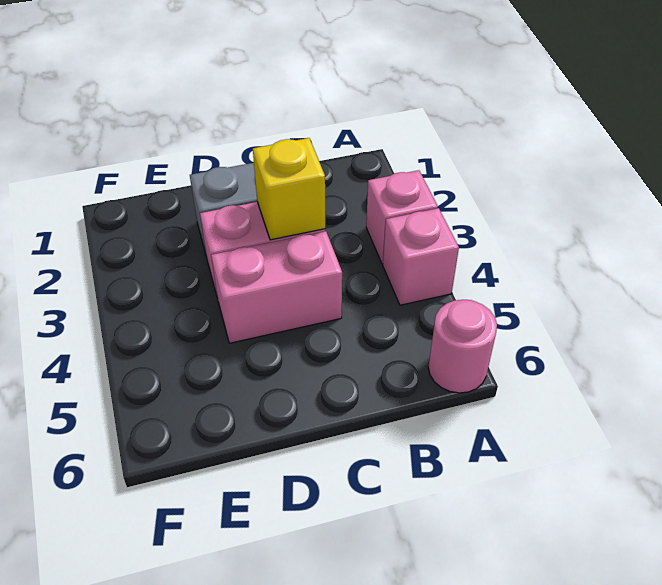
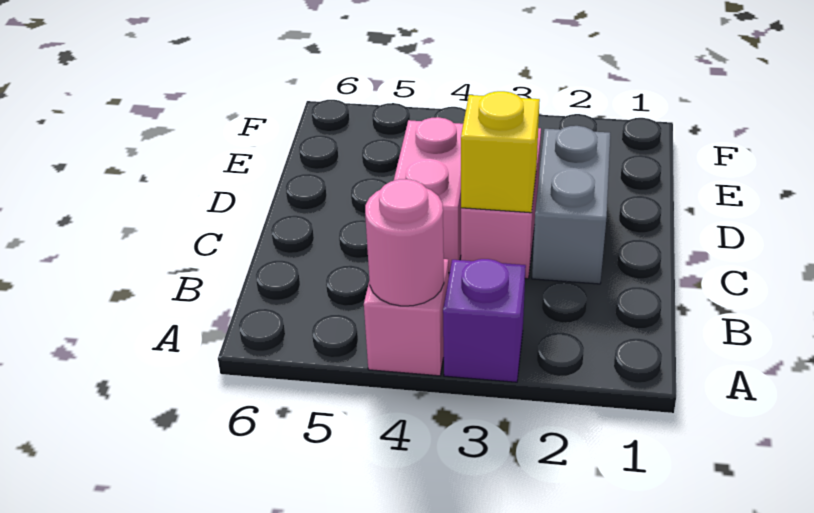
pink 1x1 brick [366,170,438,264] -> purple 1x1 brick [443,259,526,382]
pink 1x1 round brick [428,300,497,393] -> pink 1x1 round brick moved to [365,179,444,306]

